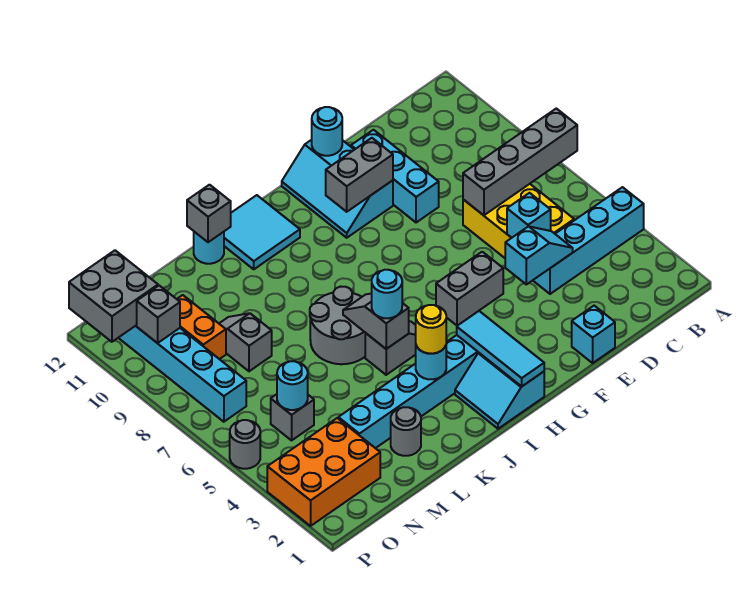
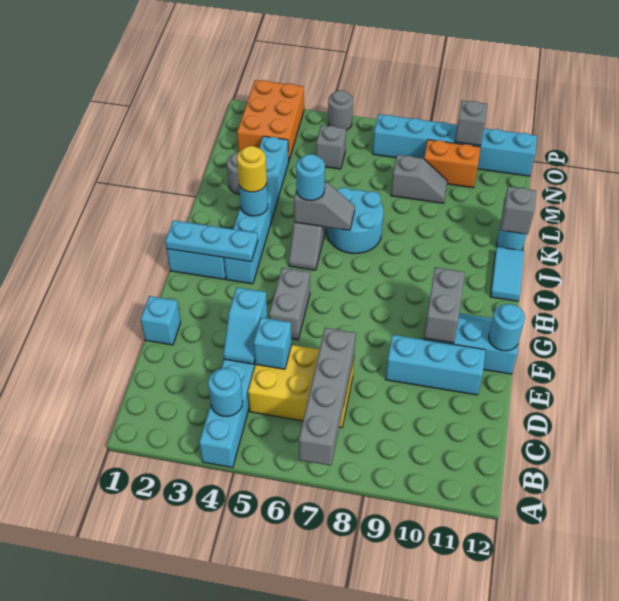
cyan 1x3 tile [457,311,544,386] -> cyan 1x3 plate [165,220,258,262]
cyan 2x2 tile [224,195,300,269] -> cyan 1x2 tile [490,247,524,301]
grey 2x2 round brick [310,287,365,364] -> cyan 2x2 round brick [327,187,384,254]
cyan 1x1 round brick [277,361,308,410] -> cyan 1x1 round brick moved to [208,368,243,416]
grey 2x2 brick [69,250,158,342] -> none

